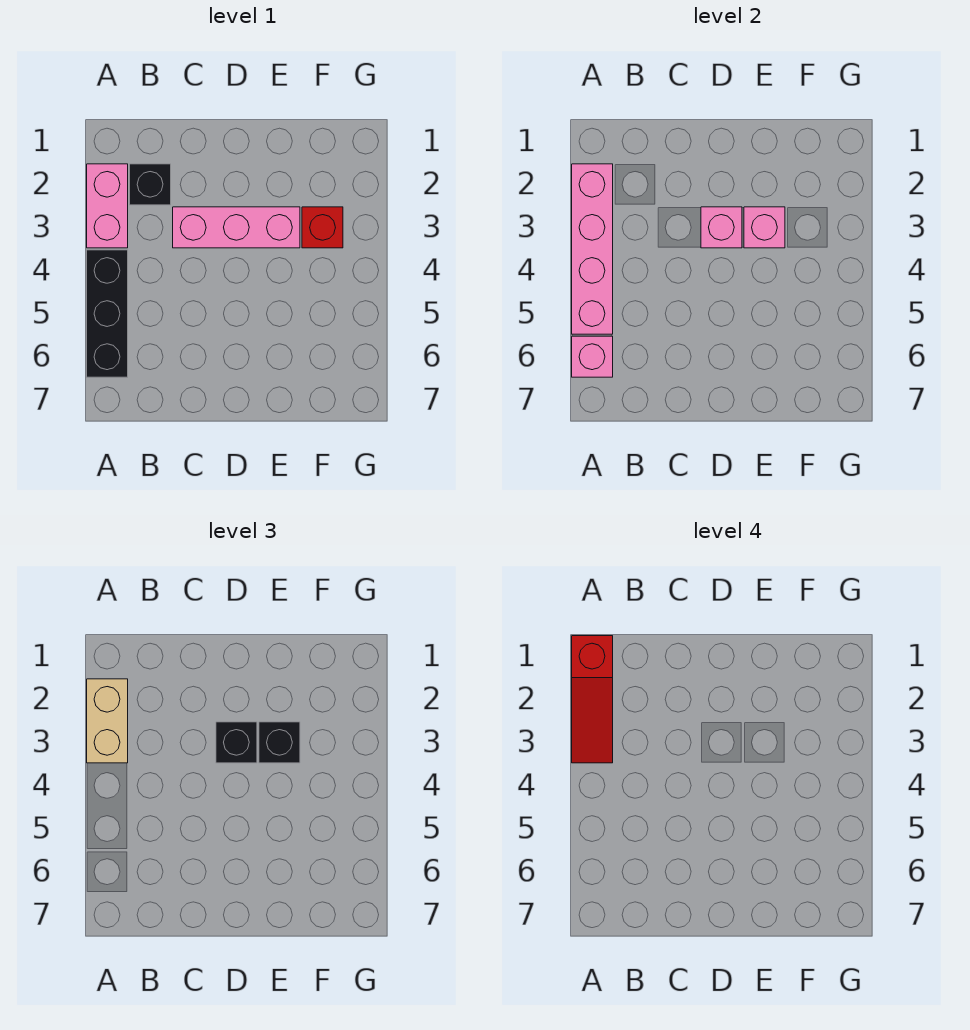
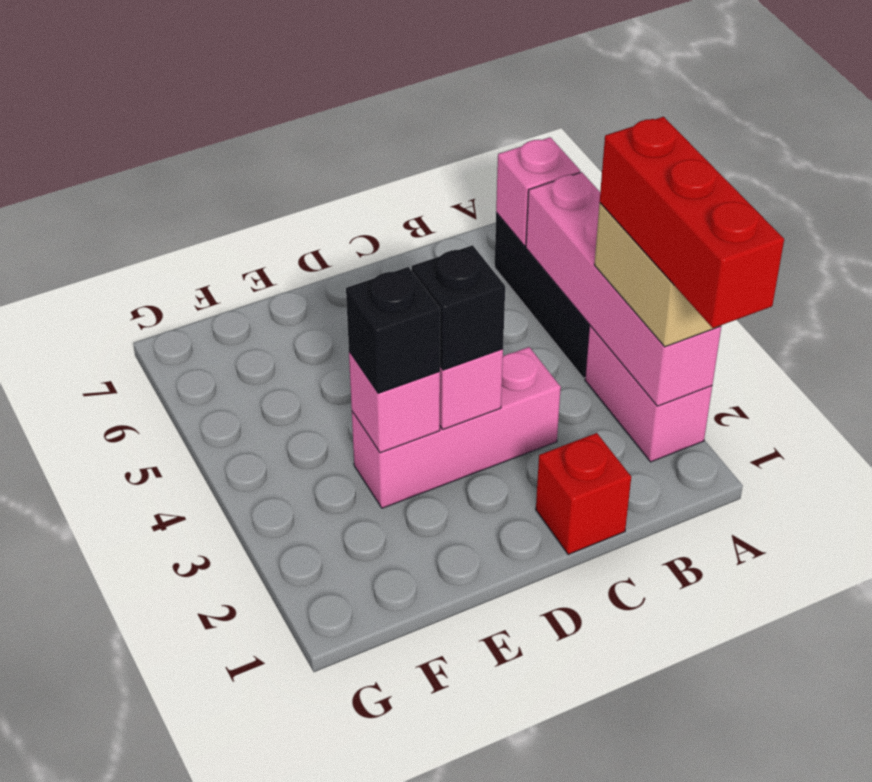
red 1x3 slope [572,636,613,763] -> red 1x3 brick [600,117,784,328]
black 1x1 brick [130,164,171,205] -> none
red 1x1 brick [302,207,343,248] -> red 1x1 brick moved to [536,433,631,554]

